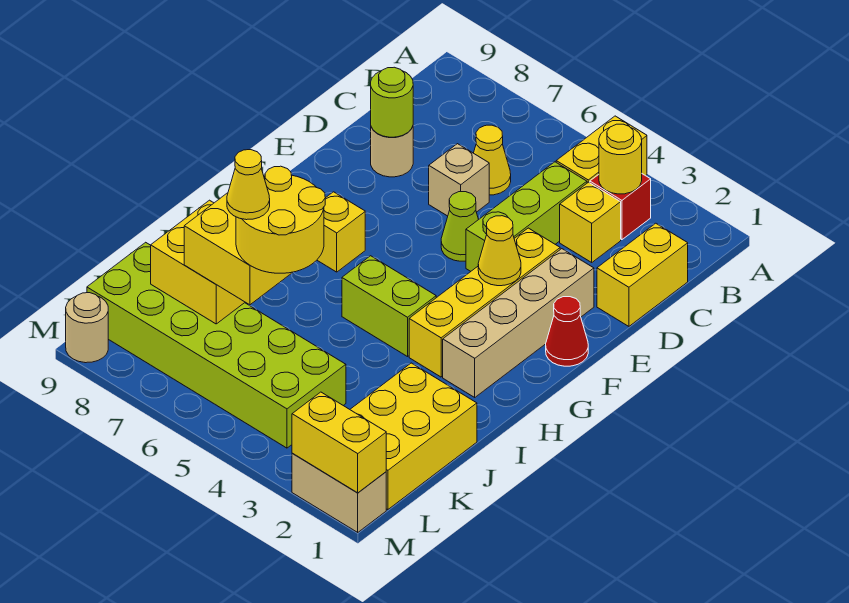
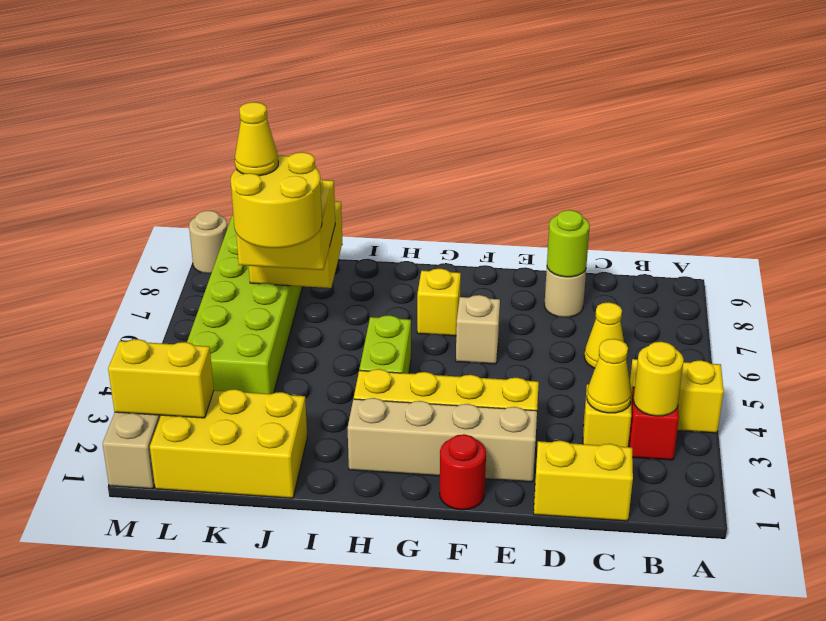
lime 1x3 brick [466,162,587,271] -> none
tan 1x1 brick [429,144,489,216] -> tan 1x1 brick moved to [456,295,500,364]
lime 1x1 cone [441,192,479,261] -> none
red 1x1 cone [546,297,588,366] -> red 1x1 round brick [440,434,486,510]
yellow 1x1 cone [478,216,521,286] -> yellow 1x1 cone moved to [587,339,632,413]
yellow 1x2 brick [292,392,386,493] -> yellow 1x2 brick turned to [108,339,214,418]

